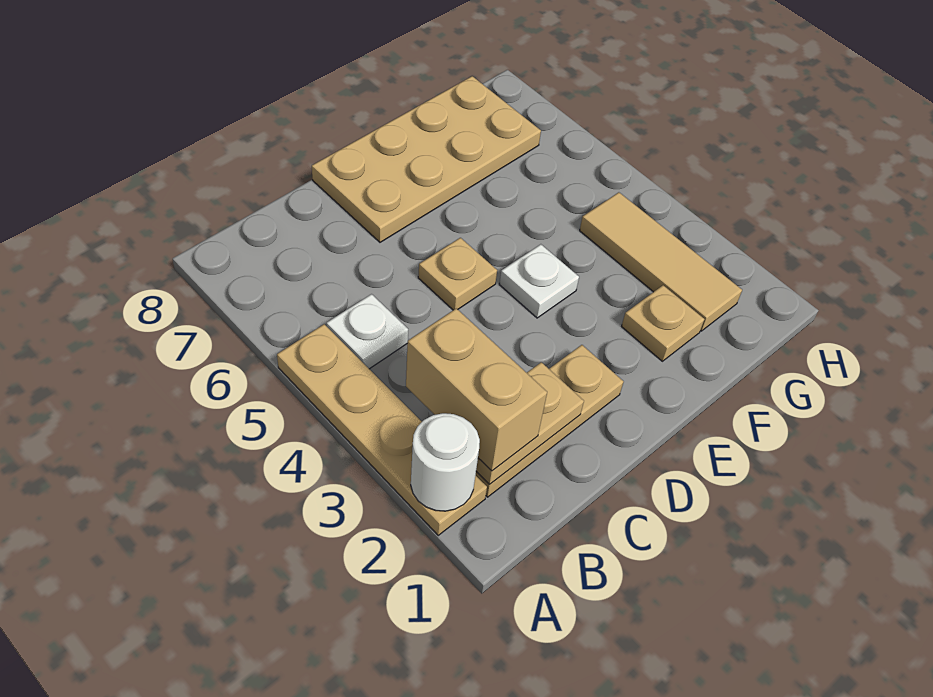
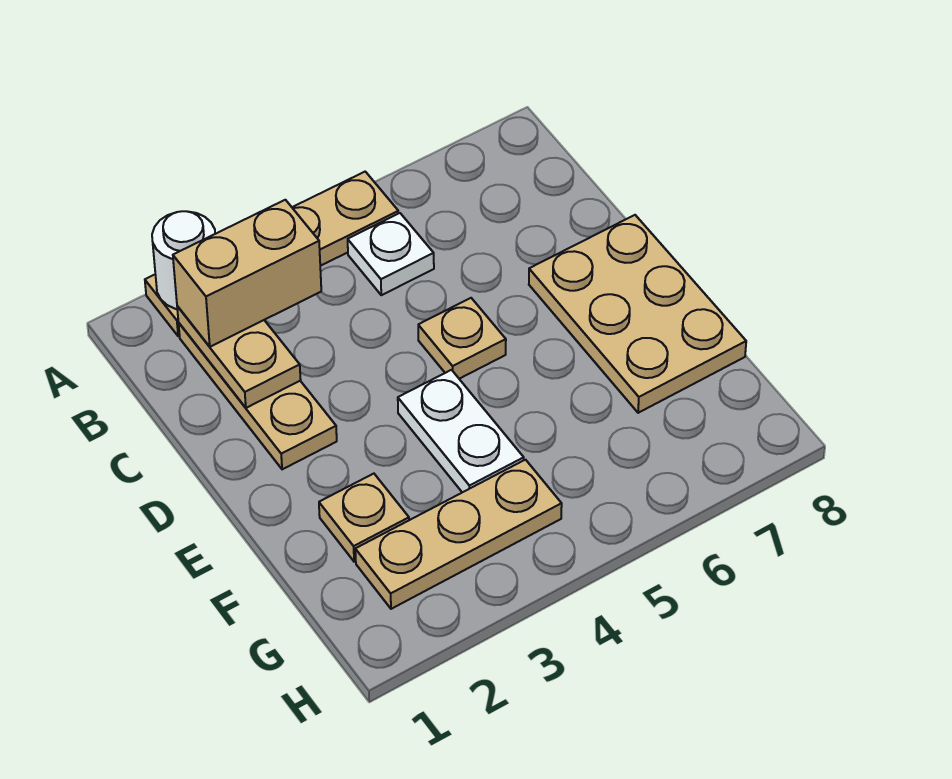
tan 2x4 plate [312,76,541,242] -> tan 2x3 plate [529,215,746,413]
white 1x1 plate [499,244,579,318] -> white 1x2 plate [398,370,524,492]
tan 1x3 tile [580,192,742,331] -> tan 1x3 plate [355,460,562,609]

